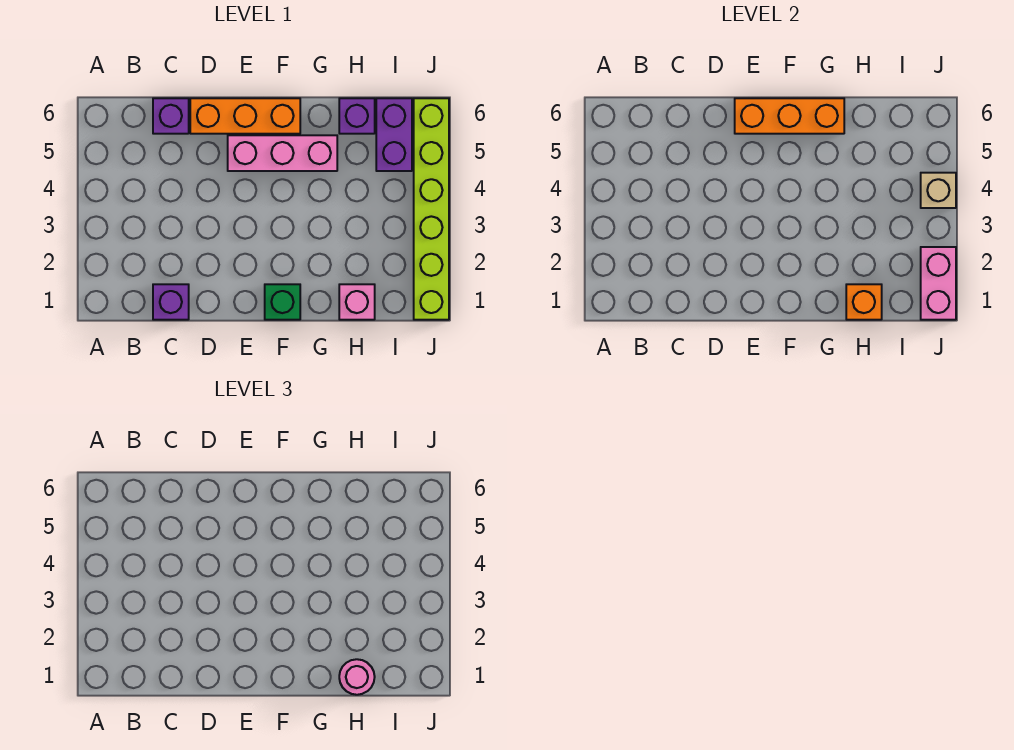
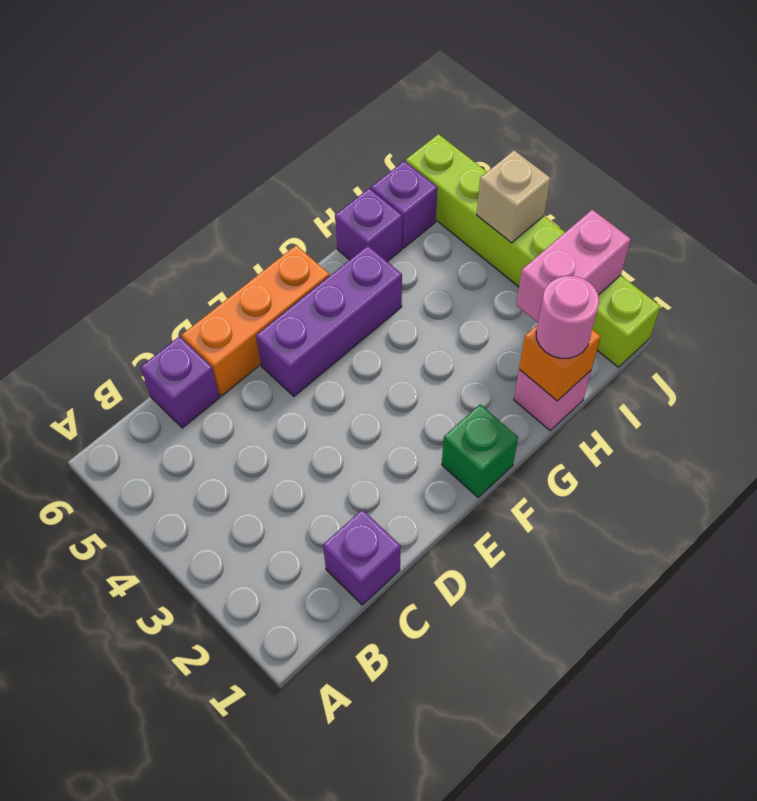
pink 1x3 brick [228,135,337,171] -> purple 1x3 brick [256,246,402,396]
orange 1x3 brick [735,98,844,134] -> none
purple 1x2 brick [376,98,412,171] -> purple 1x1 brick [371,161,437,248]
pink 1x2 brick [921,247,956,320] -> pink 1x2 brick turned to [516,210,631,322]

